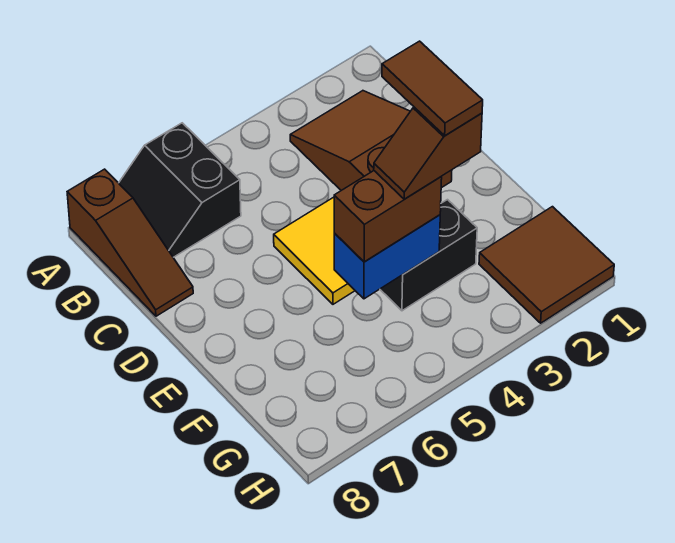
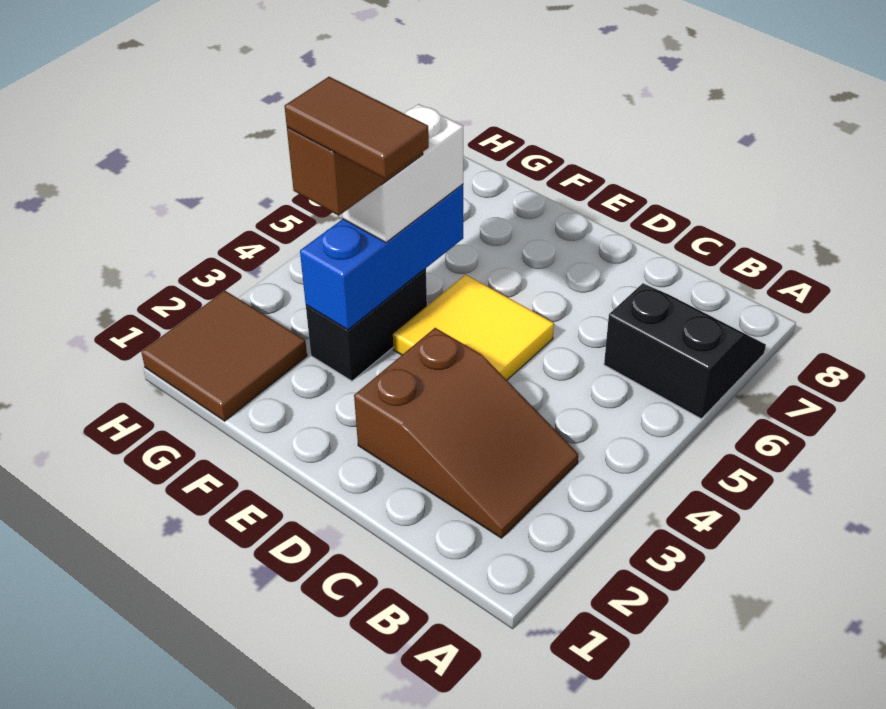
brown 1x3 slope [67,169,193,316] -> none
blue 1x2 brick [334,215,440,299] -> blue 1x3 brick [300,184,463,330]
brown 1x2 brick [334,171,442,262] -> white 1x2 brick [342,104,463,243]

